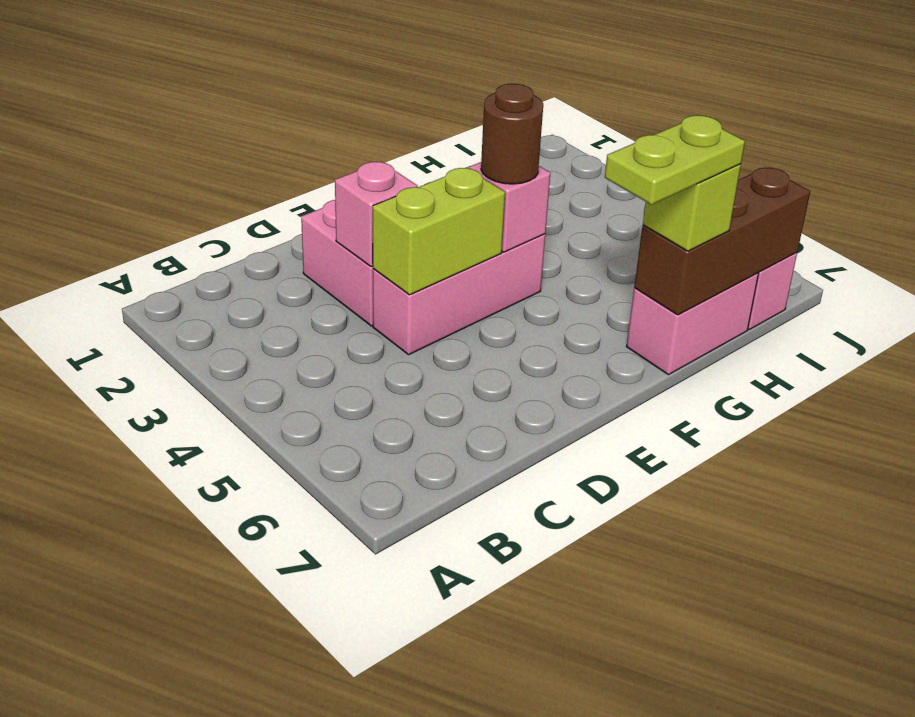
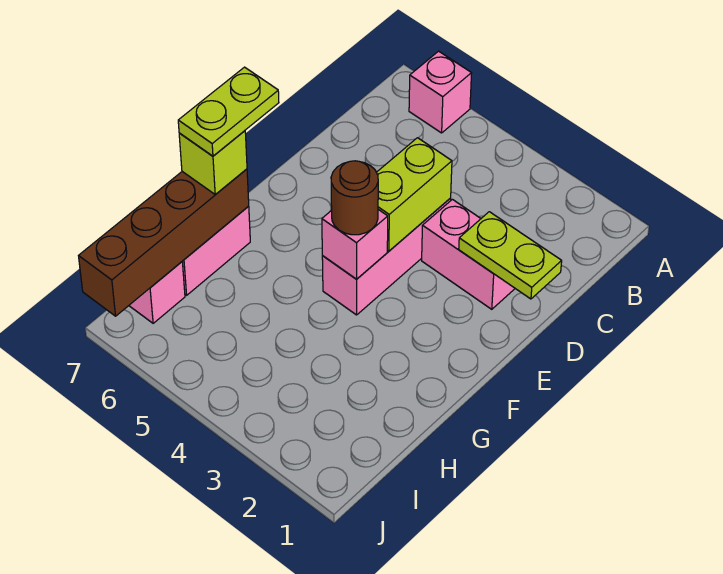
none -> lime 1x2 plate [459,212,562,299]
pink 1x1 brick [335,162,418,267] -> pink 1x1 brick moved to [409,51,472,133]
brown 1x3 brick [634,168,810,315] -> brown 1x4 brick [79,169,249,316]

